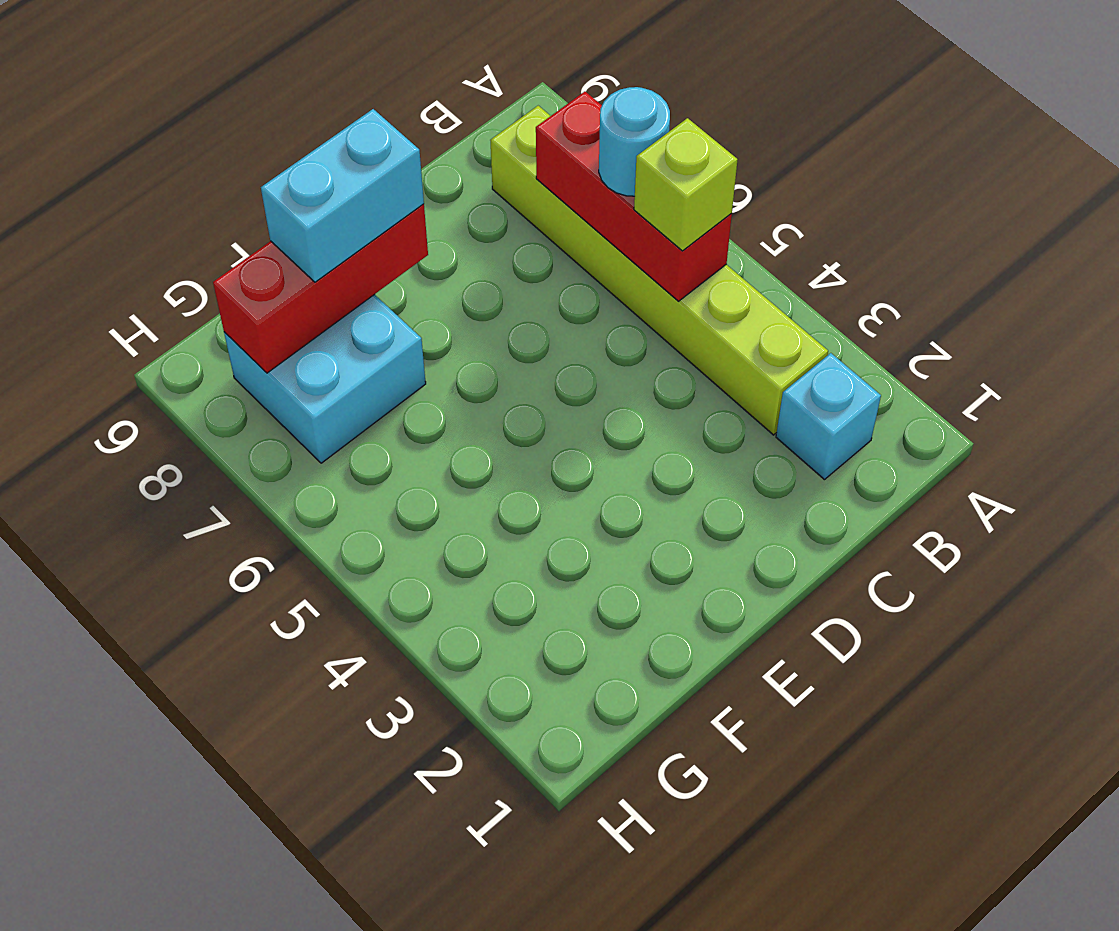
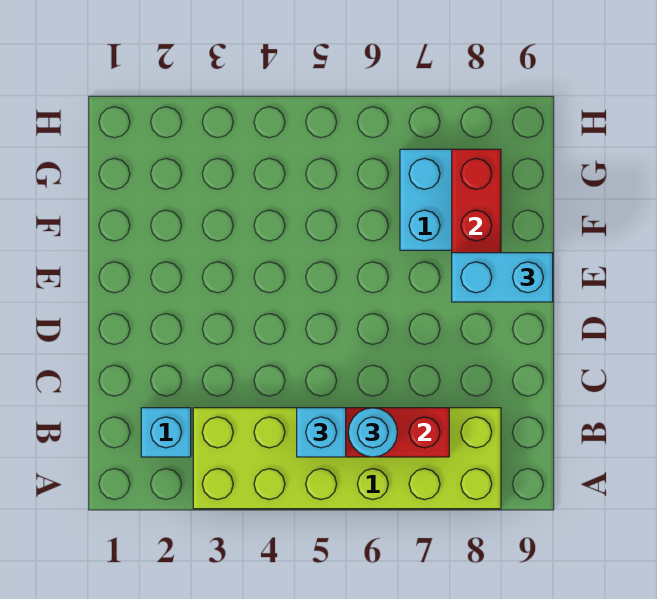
lime 1x6 brick [490,106,828,435] -> lime 2x6 brick [193,408,501,509]
lime 1x1 brick [634,118,738,251] -> cyan 1x1 brick [297,408,346,457]
cyan 1x2 brick [261,109,424,282] -> cyan 1x2 brick turned to [452,253,553,302]

